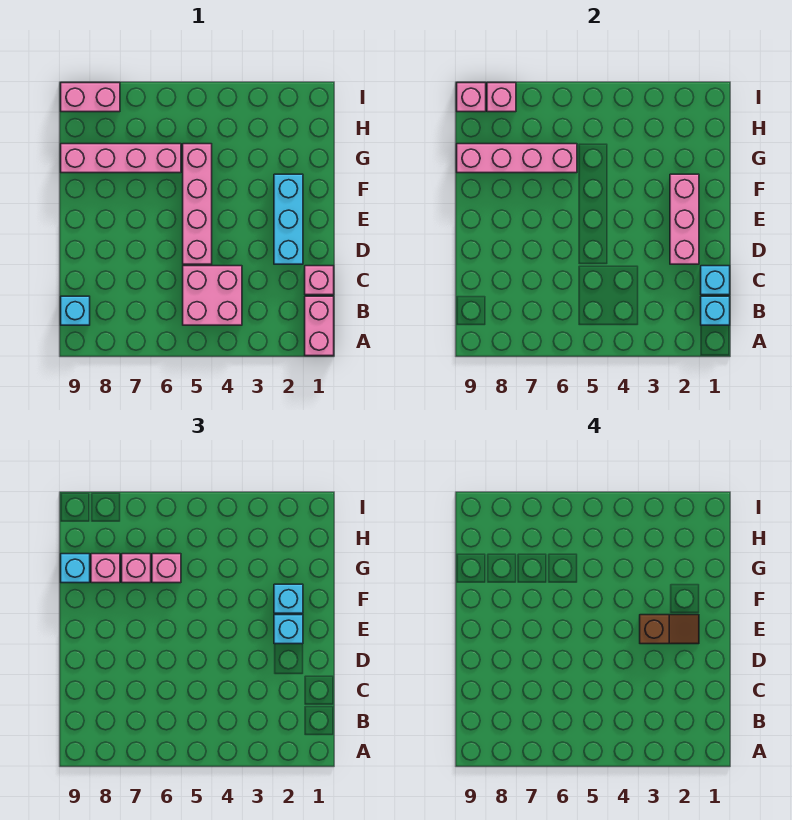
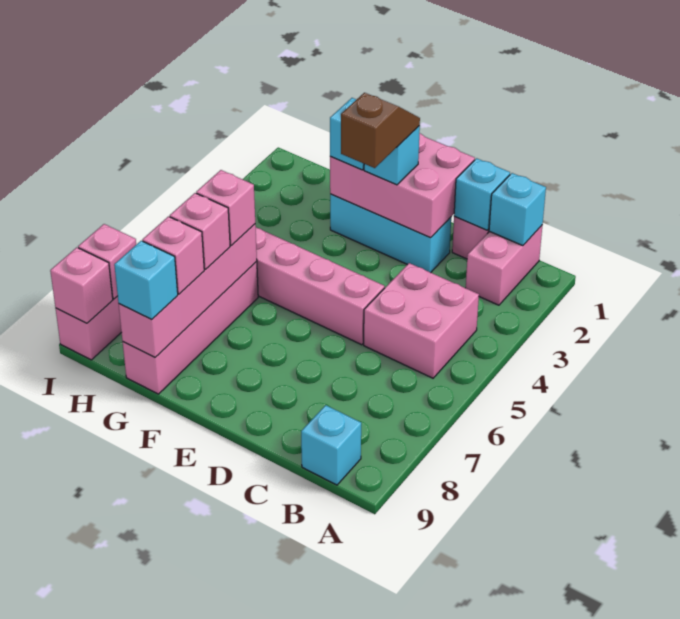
pink 1x2 brick [305,296,334,356] -> pink 1x2 brick turned to [466,226,542,305]
pink 1x3 brick [670,174,699,264] -> pink 2x3 brick [330,133,475,238]

